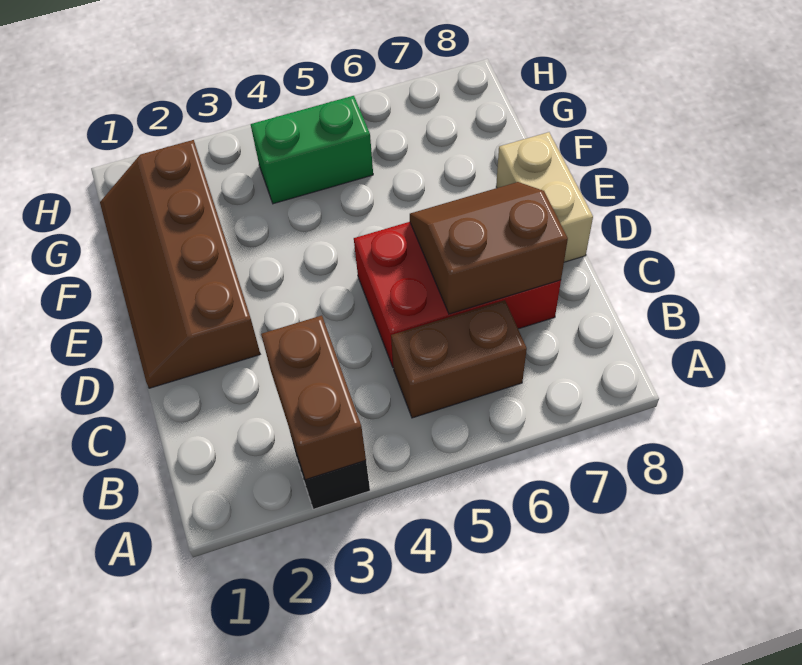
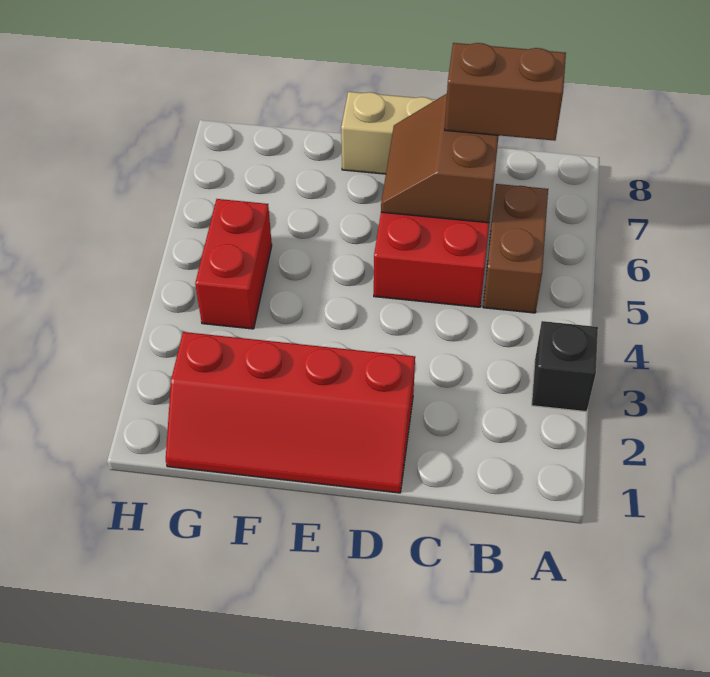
brown 1x2 brick [261,316,366,479] -> brown 1x2 brick moved to [445,43,566,141]
brown 2x4 slope [100,140,260,388] -> red 2x4 slope [166,332,415,493]
green 1x2 brick [251,96,373,204] -> red 1x2 brick [195,199,272,329]

